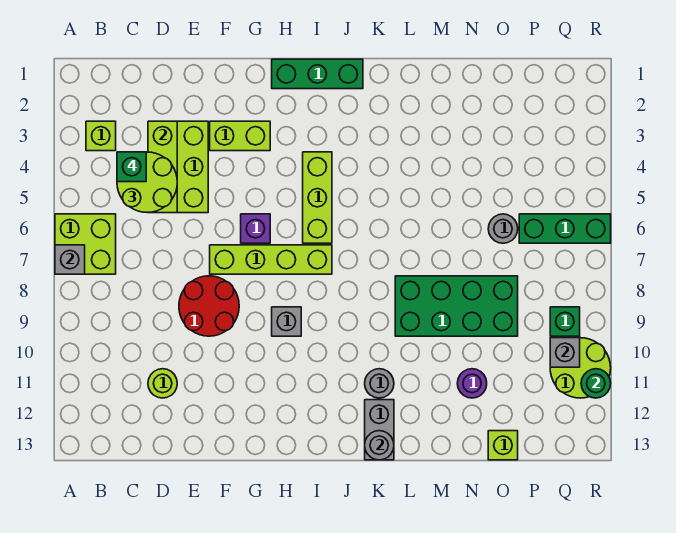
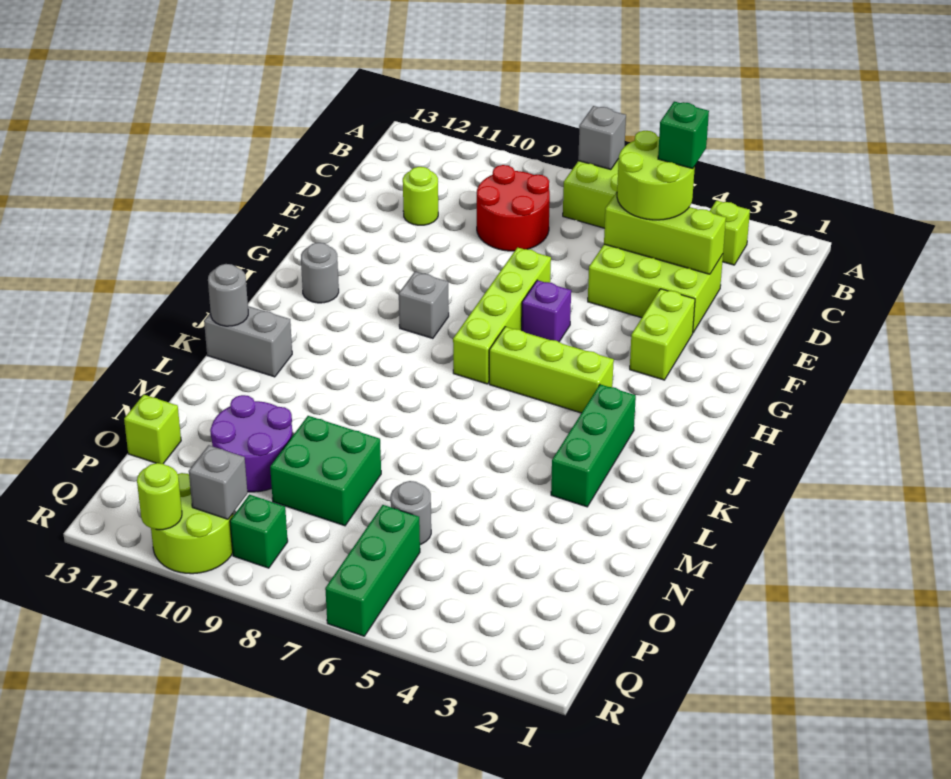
red 2x2 round brick [179,276,239,336] -> red 2x2 round brick moved to [477,165,550,251]
green 1x3 brick [272,59,363,89] -> green 1x3 brick moved to [551,384,636,507]
grey 1x1 round brick [365,369,394,398] -> grey 1x1 round brick moved to [301,243,339,303]
green 2x4 brick [395,276,518,336] -> green 2x2 brick [270,416,381,526]
purple 1x1 round brick [457,369,487,398] -> purple 2x2 round brick [210,395,293,492]
green 1x1 round brick [581,369,611,398] -> lime 1x1 round brick [137,463,182,530]

